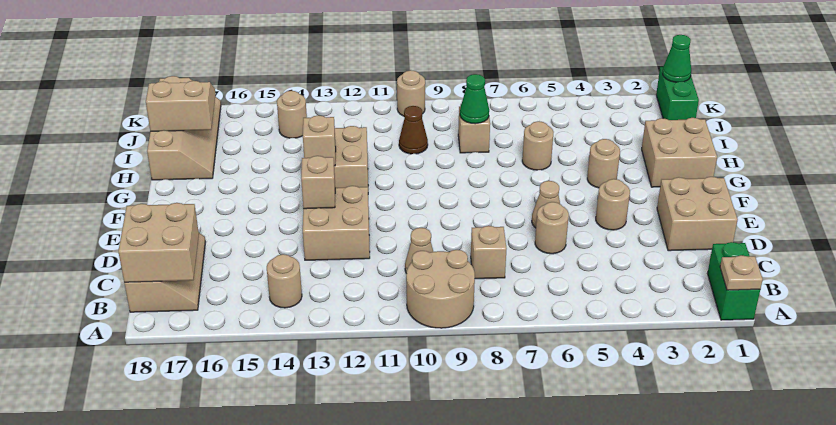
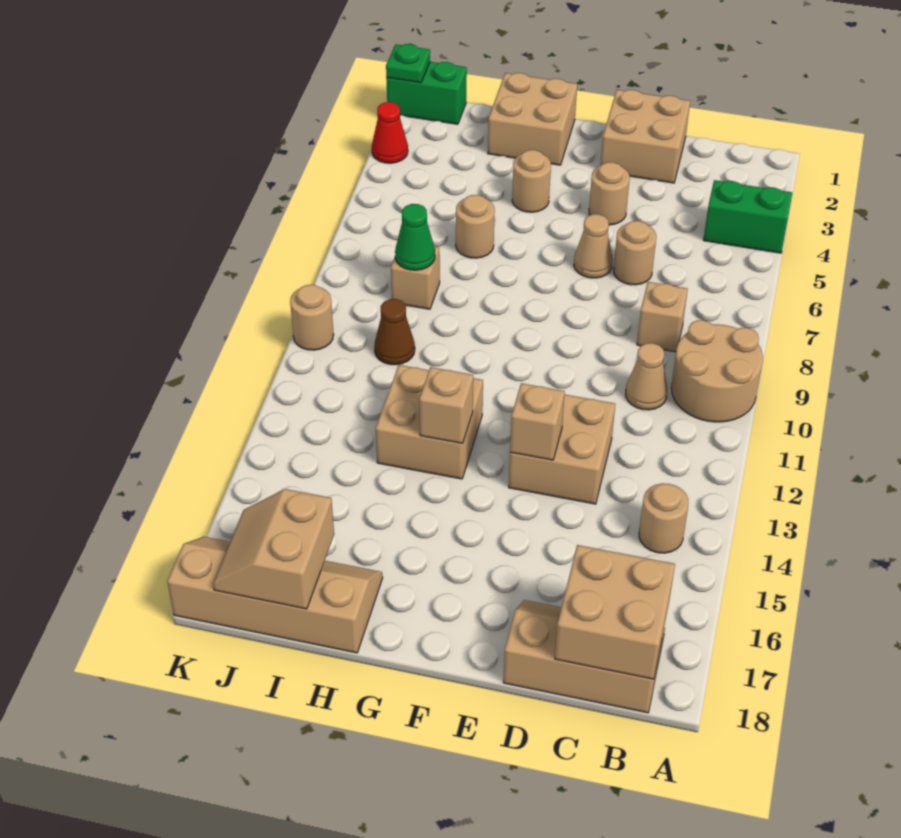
green 1x2 brick [708,242,760,320] -> green 1x2 brick moved to [704,180,792,253]
tan 1x1 plate [720,255,763,290] -> none
tan 1x1 round brick [277,91,307,138] -> none
green 1x1 cone [663,35,691,82] -> green 1x1 plate [386,44,430,83]
none -> red 1x1 cone [372,102,408,163]

